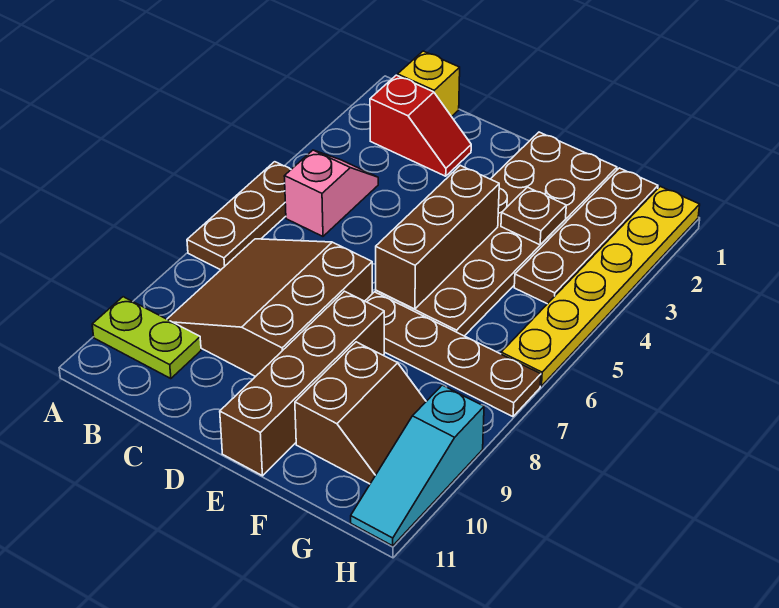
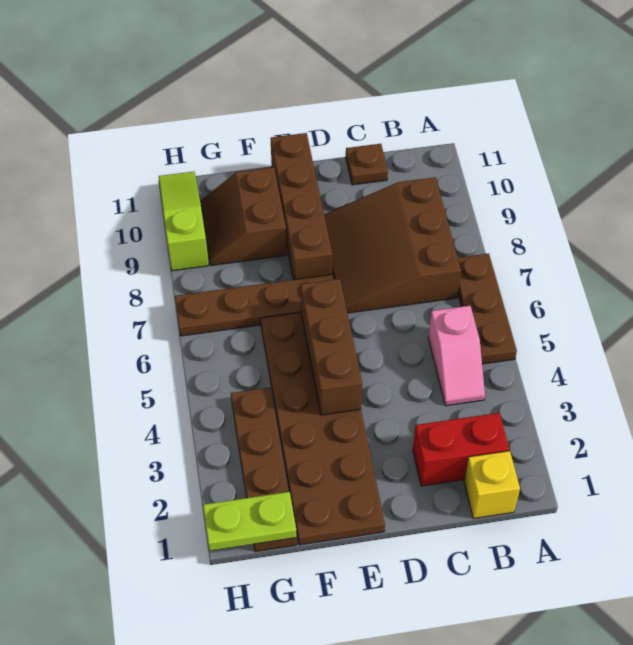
lime 1x2 plate [92,297,201,379] -> lime 1x2 plate moved to [203,492,297,551]
red 1x2 slope [370,75,471,176] -> red 1x2 brick [413,413,509,486]
brown 3x3 slope [167,239,372,377] -> brown 3x3 slope turned to [324,177,461,313]
brown 1x1 plate [501,187,566,245] -> brown 1x1 plate moved to [346,144,388,185]
yellow 1x6 plate [501,186,700,386] -> none
cyan 1x3 slope [351,385,484,546] -> lime 1x3 slope [159,172,209,271]

